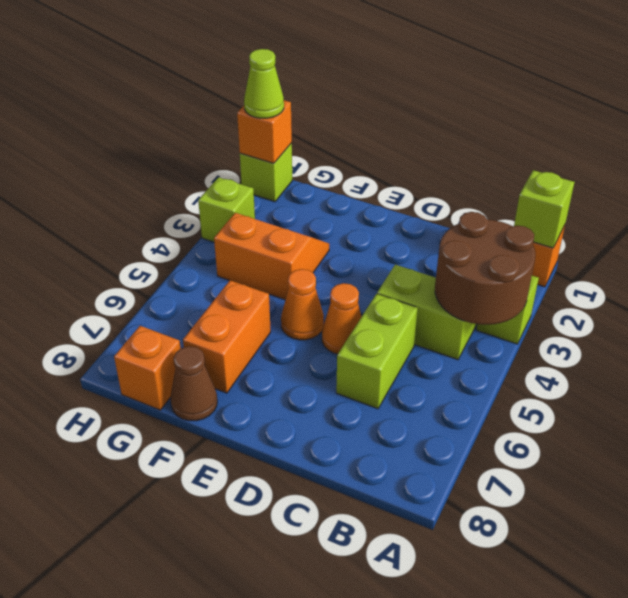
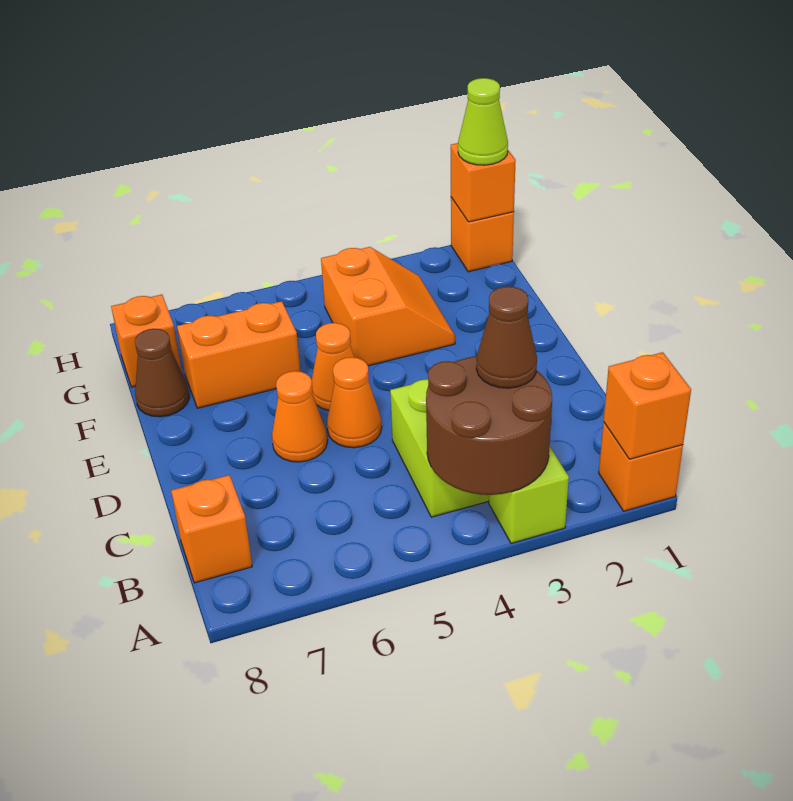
lime 1x1 brick [514,170,574,248] -> orange 1x1 brick [604,352,691,459]
none -> brown 1x1 cone [476,286,537,388]
none -> orange 1x1 brick [171,475,252,583]
lime 1x2 brick [336,294,418,409] -> none
none -> orange 1x1 cone [272,371,327,462]
lime 1x1 brick [240,143,292,202] -> orange 1x1 brick [451,197,514,272]
lime 1x1 brick [198,177,255,242] -> none

